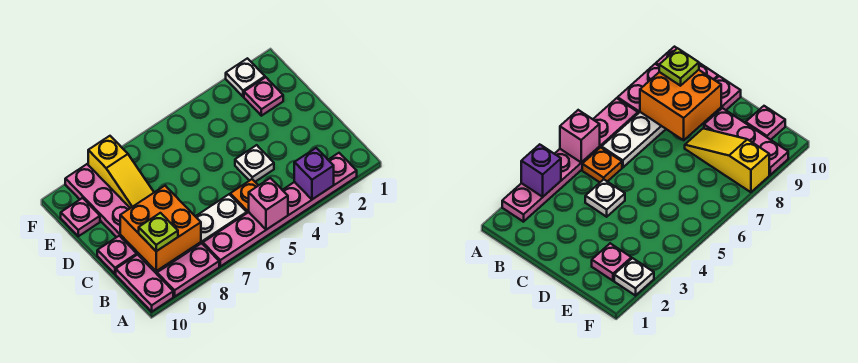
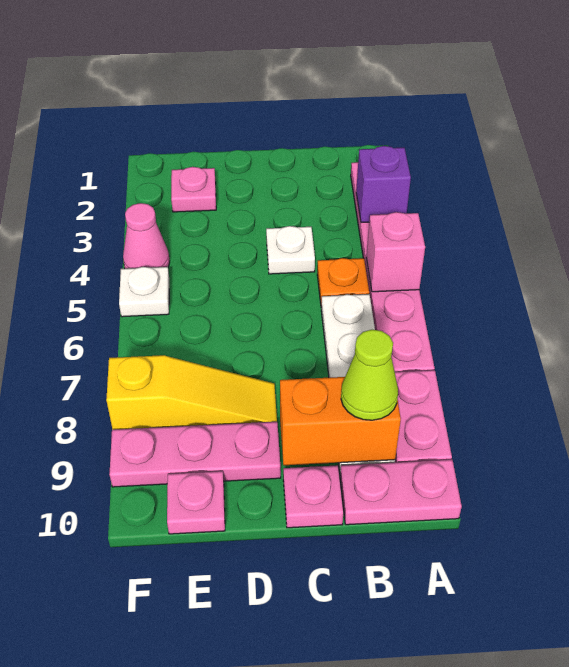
orange 2x2 brick [120,186,201,271] -> orange 1x2 brick [280,377,401,465]
lime 1x1 plate [139,213,178,251] -> lime 1x1 cone [341,330,398,420]
white 1x1 plate [226,58,265,97] -> white 1x1 plate moved to [119,267,169,317]
none -> pink 1x1 cone [123,203,170,269]

